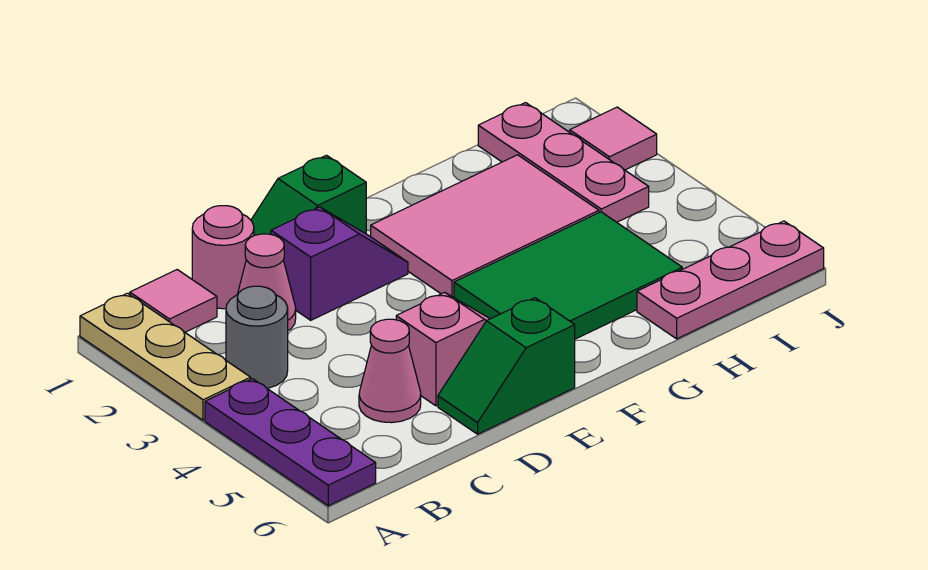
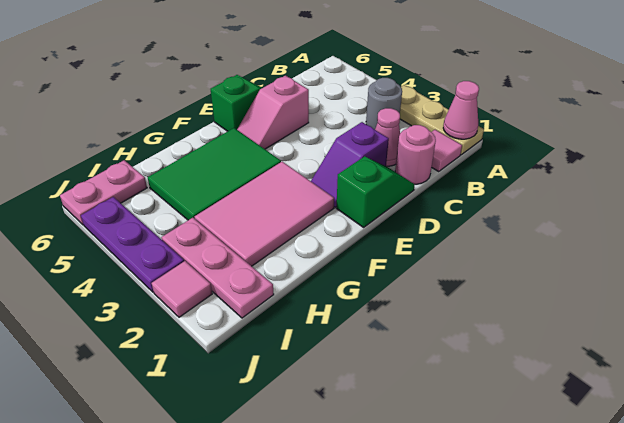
purple 1x3 plate [205,379,376,506] -> purple 1x3 plate moved to [81,197,184,292]
pink 1x1 cone [359,319,421,423] -> pink 1x1 cone moved to [443,81,479,139]
pink 1x3 plate [637,221,824,339] -> pink 1x2 plate [60,160,147,225]

